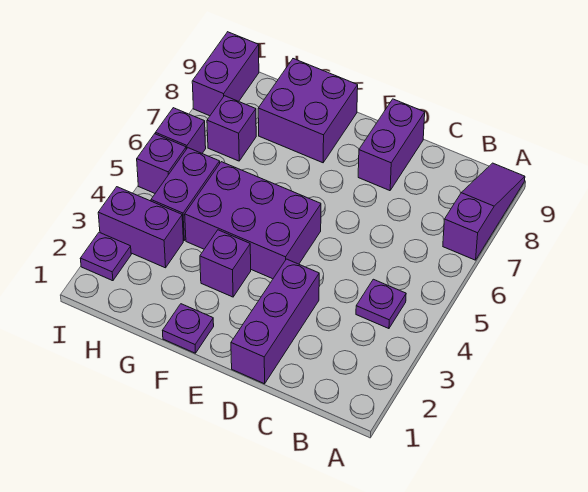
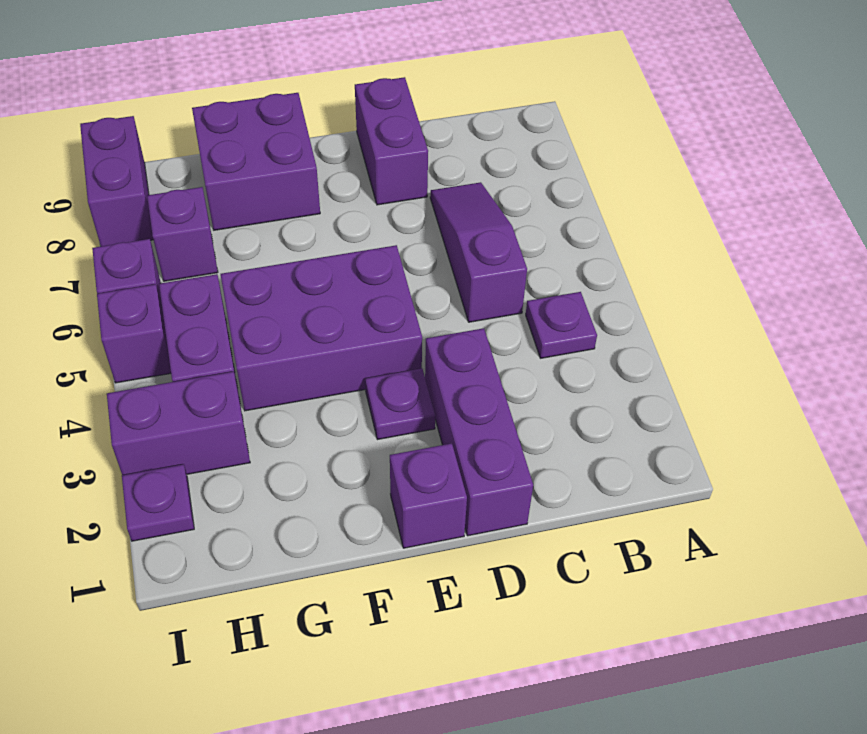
purple 1x3 slope [443,163,525,260] -> purple 1x3 slope moved to [430,182,527,322]
purple 1x1 plate [162,304,214,353] -> purple 1x1 plate moved to [365,368,435,440]
purple 1x1 brick [200,230,251,297] -> purple 1x1 brick moved to [390,443,467,548]

